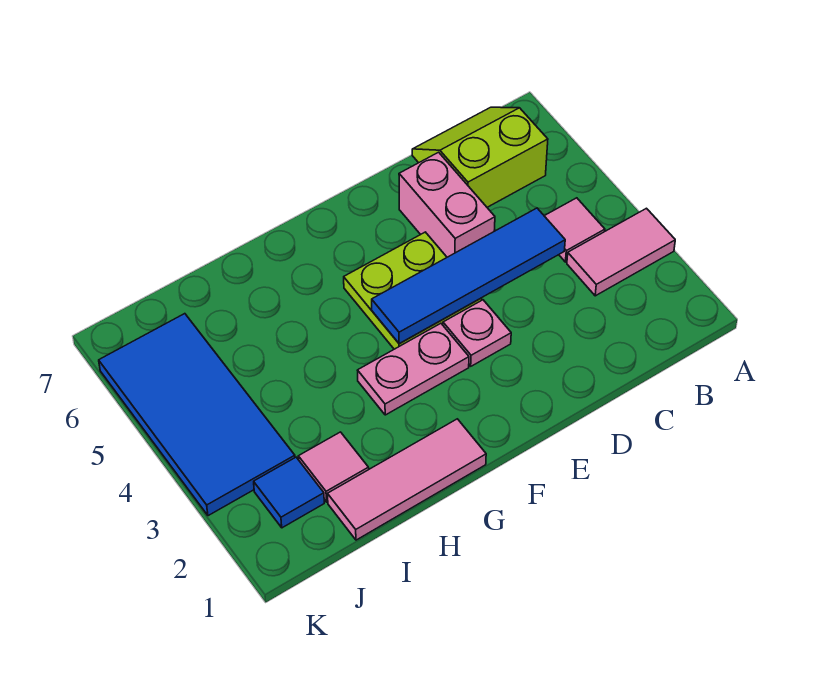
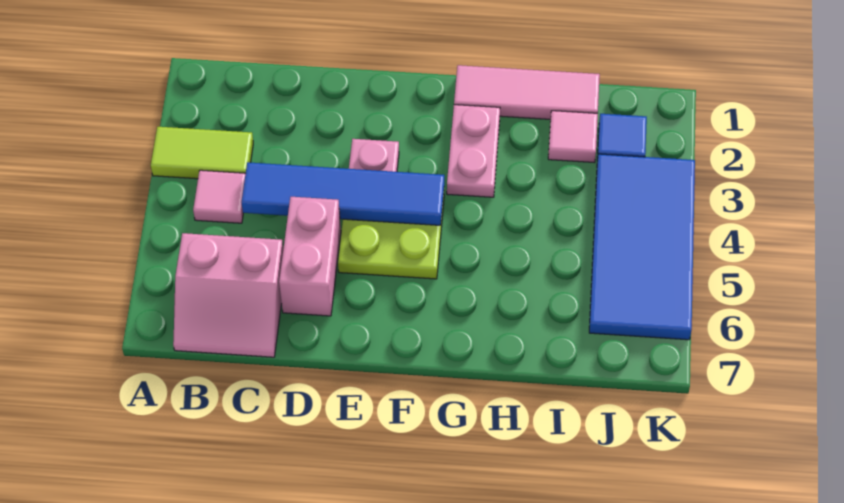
pink 1x2 tile [567,208,675,296] -> lime 1x2 tile [151,127,253,179]
lime 2x2 slope [412,107,548,207] -> pink 2x2 slope [173,233,283,357]
pink 1x2 plate [357,323,469,415] -> pink 1x2 plate turned to [447,105,500,197]

